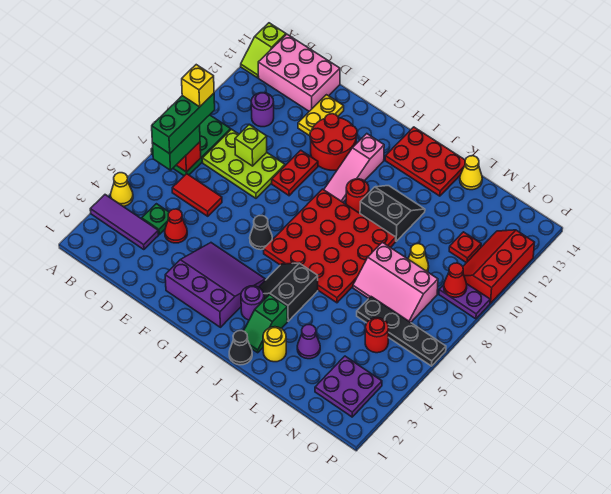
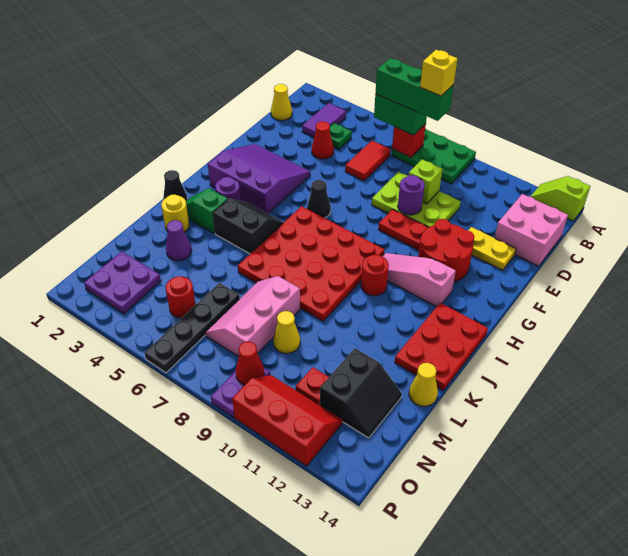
purple 1x3 tile [90,195,159,250] -> purple 1x2 tile [302,103,346,138]
yellow 1x1 cone [111,173,133,206] -> yellow 1x1 cone moved to [271,84,292,120]
pink 2x3 brick [258,34,340,111] -> pink 2x2 brick [495,194,568,266]
lime 2x3 plate [202,129,285,198] -> lime 2x3 plate turned to [372,172,461,227]
purple 1x1 round brick [251,93,274,127] -> purple 1x1 round brick moved to [398,175,425,215]
purple 3x3 slope [165,243,265,327] -> purple 3x3 slope turned to [208,144,310,214]
black 2x2 slope [360,186,425,241] -> black 2x2 slope moved to [320,348,402,438]

